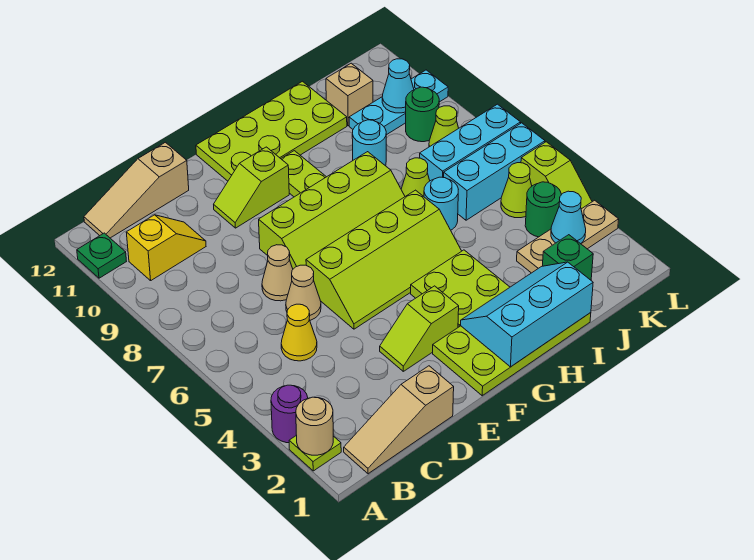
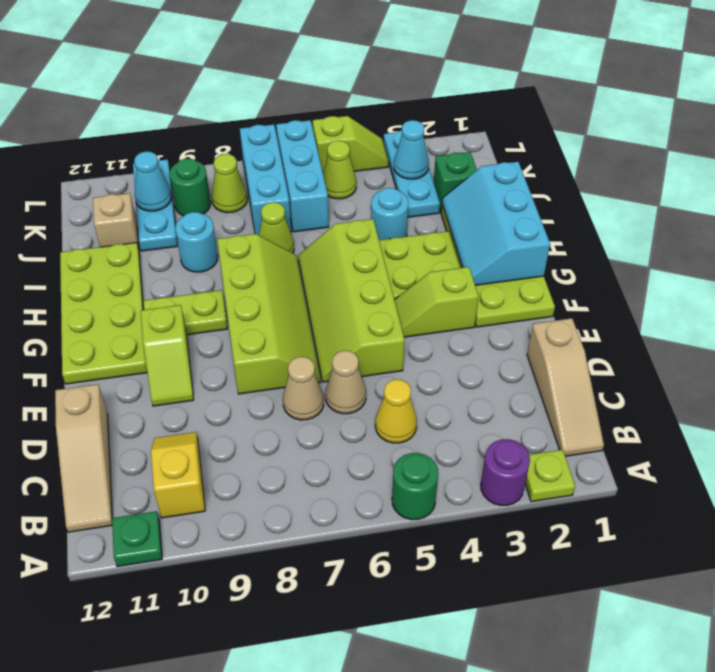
tan 1x1 round brick [296,397,333,455] -> none
lime 1x2 slope [380,286,459,371] -> lime 1x2 slope turned to [394,267,479,337]
lime 2x4 slope [306,190,461,329] -> lime 2x4 slope turned to [298,219,405,382]
cyan 1x1 round brick [424,177,458,230] -> cyan 1x1 round brick moved to [371,188,408,240]
tan 1x3 plate [517,200,619,273] -> cyan 1x3 plate [384,130,440,217]
green 1x1 round brick [525,182,561,237] -> green 1x1 round brick moved to [392,453,438,520]

